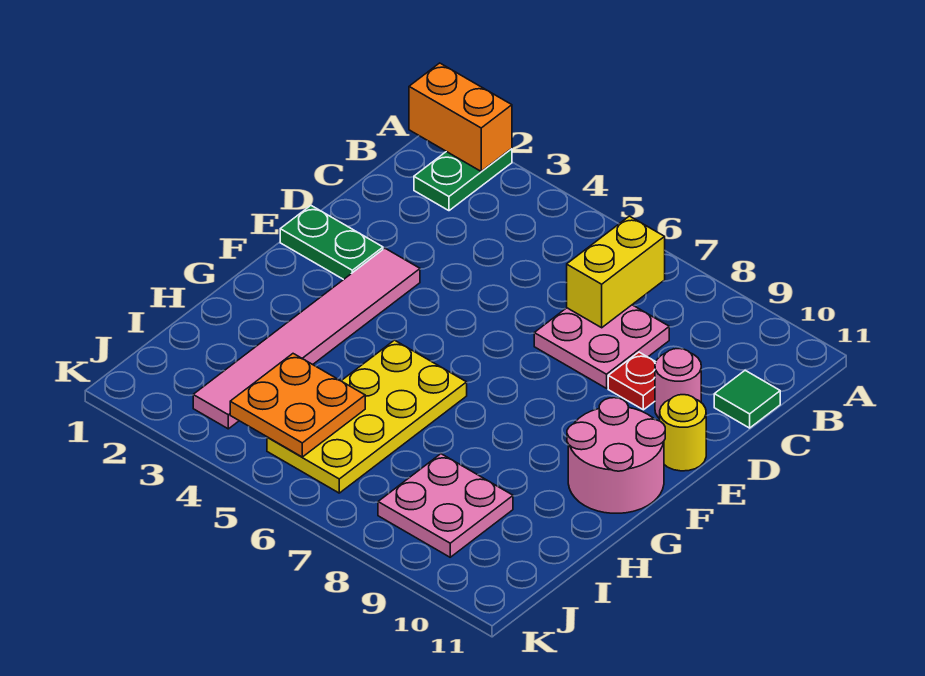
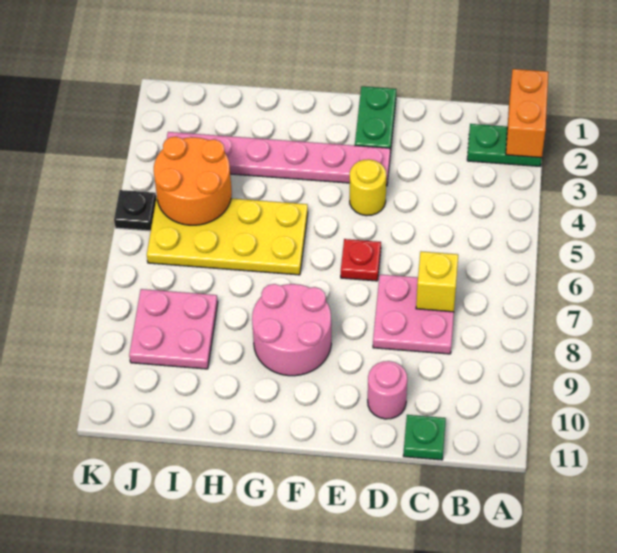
yellow 1x2 brick [567,216,665,328] -> yellow 1x1 brick [416,251,458,312]
green 1x1 tile [714,370,780,428] -> green 1x1 plate [403,415,446,460]
red 1x1 plate [608,352,656,410] -> red 1x1 plate moved to [341,239,381,281]
pink 1x6 tile [193,248,420,429] -> pink 1x6 plate [167,132,390,186]
yellow 1x1 round brick [660,395,706,471] -> yellow 1x1 round brick moved to [350,159,386,216]
pink 2x2 round brick [567,398,665,513] -> pink 2x2 round brick moved to [252,284,331,376]
orange 2x2 plate [230,354,365,457] -> orange 2x2 round brick [154,137,232,225]
none -> black 1x1 plate [114,190,156,231]

